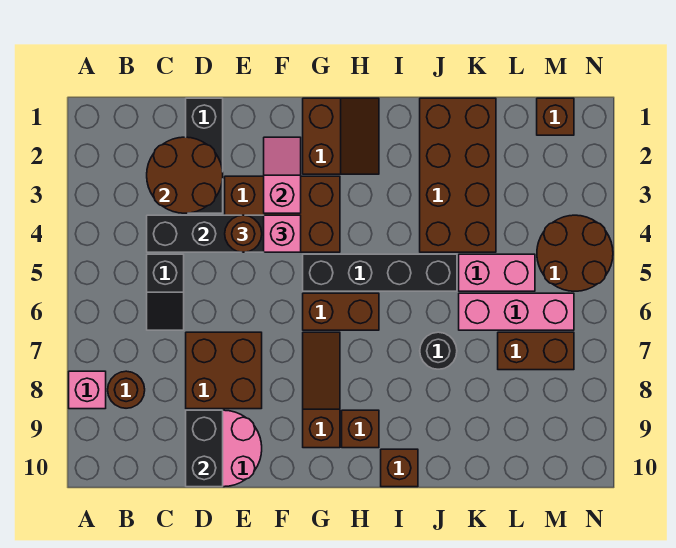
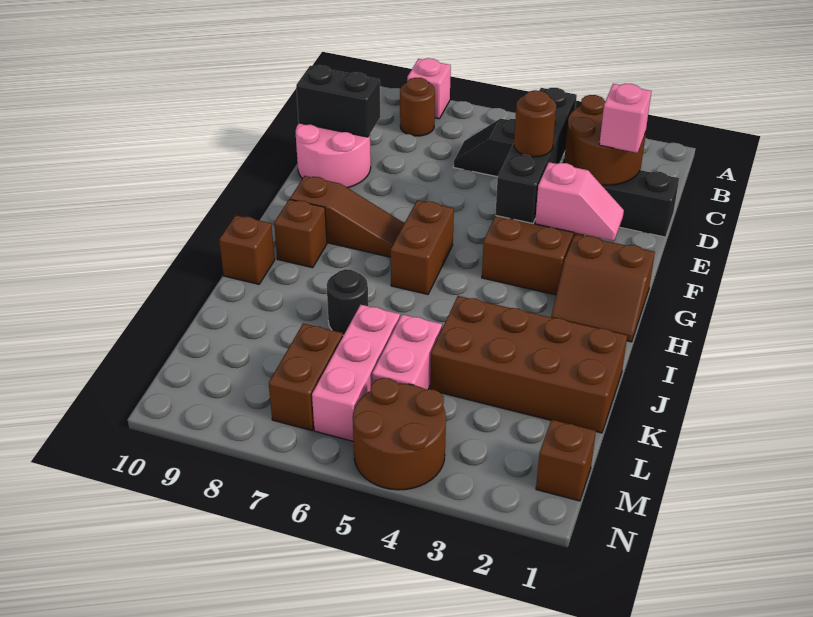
brown 2x2 brick [186,332,262,409] -> none
pink 1x1 brick [264,215,301,252] -> pink 1x1 brick moved to [599,83,651,153]
black 1x4 brick [303,254,457,291] -> none

